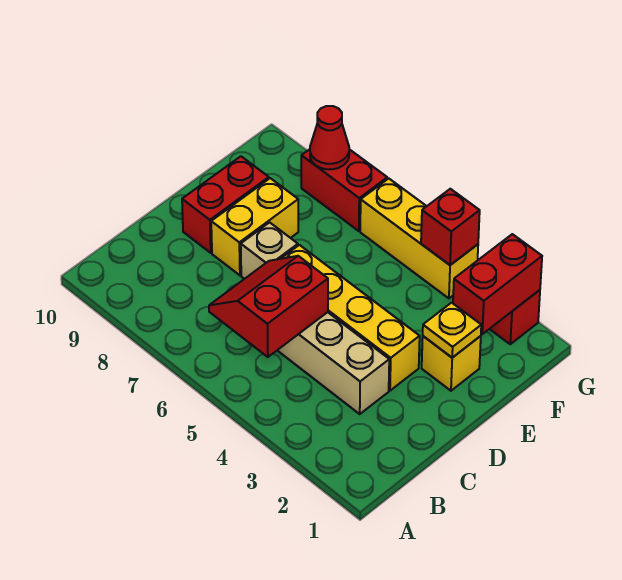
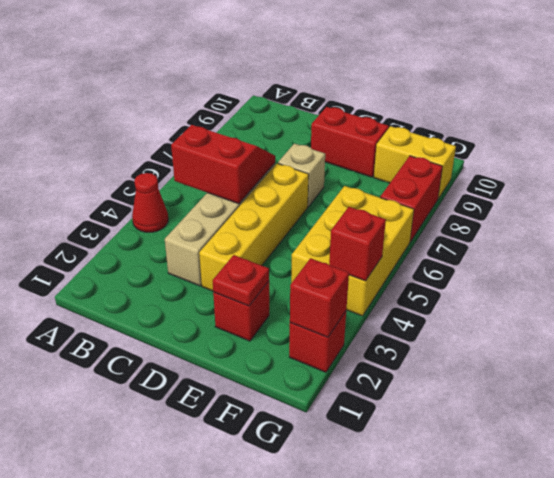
yellow 1x2 brick [211,178,298,275] -> yellow 1x2 brick moved to [374,126,456,199]
yellow 1x1 brick [422,336,481,391] -> red 1x1 brick [213,281,269,341]
yellow 1x1 plate [423,303,481,358] -> red 1x1 plate [213,255,269,306]
red 1x2 brick [453,234,542,334] -> red 1x1 brick [290,258,349,337]
yellow 1x3 brick [360,179,478,298] -> yellow 2x3 brick [291,186,414,316]
red 1x1 cone [310,106,349,169] -> red 1x1 cone moved to [132,173,168,232]

